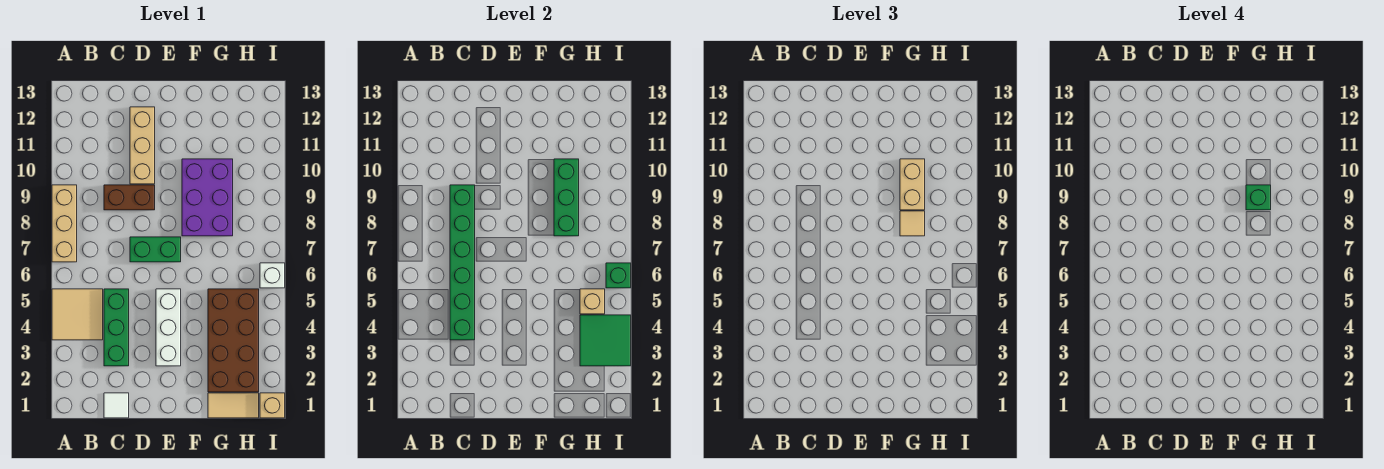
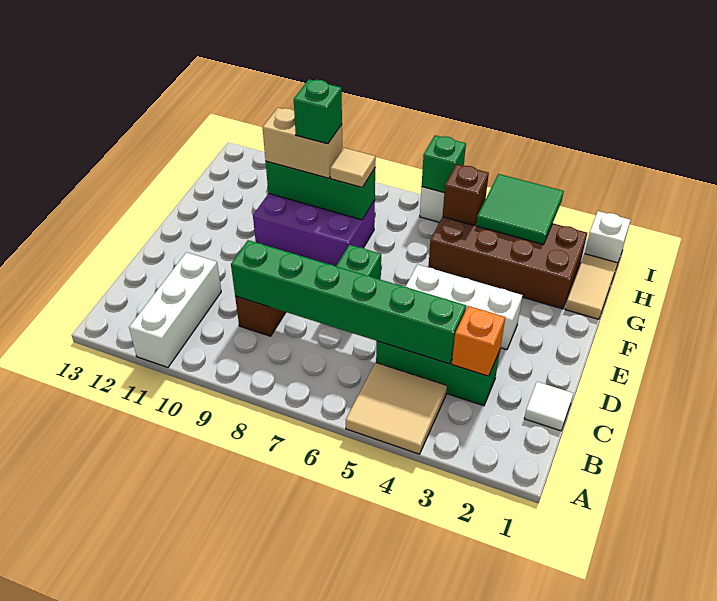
tan 1x3 brick [52,185,77,262] -> none
none -> white 1x3 brick [129,252,221,367]
none -> orange 1x1 brick [452,306,505,376]
tan 1x3 brick [130,107,155,184] -> none
tan 1x1 brick [580,289,605,314] -> brown 1x1 brick [443,164,489,225]
tan 1x1 brick [260,393,285,418] -> white 1x1 brick [585,211,631,265]

